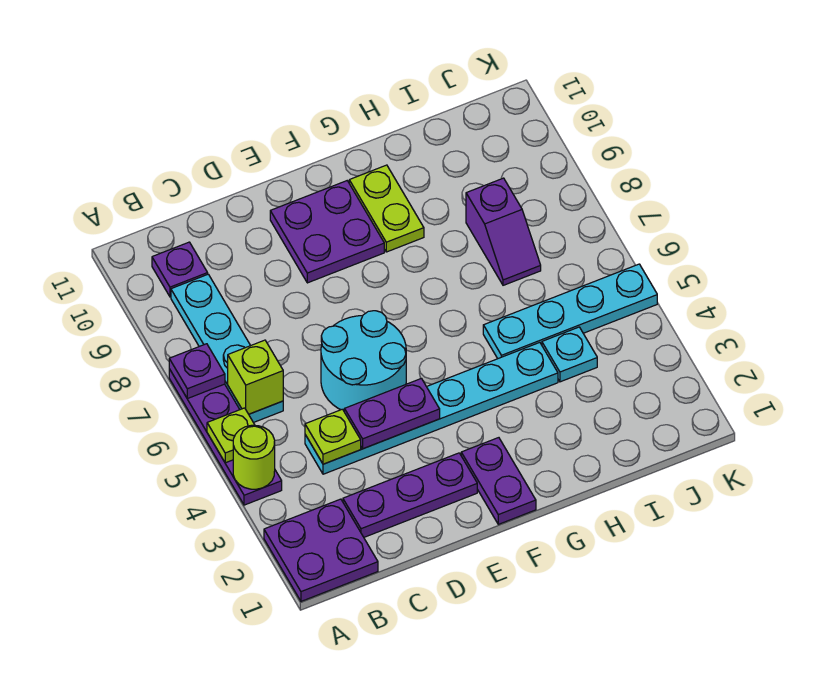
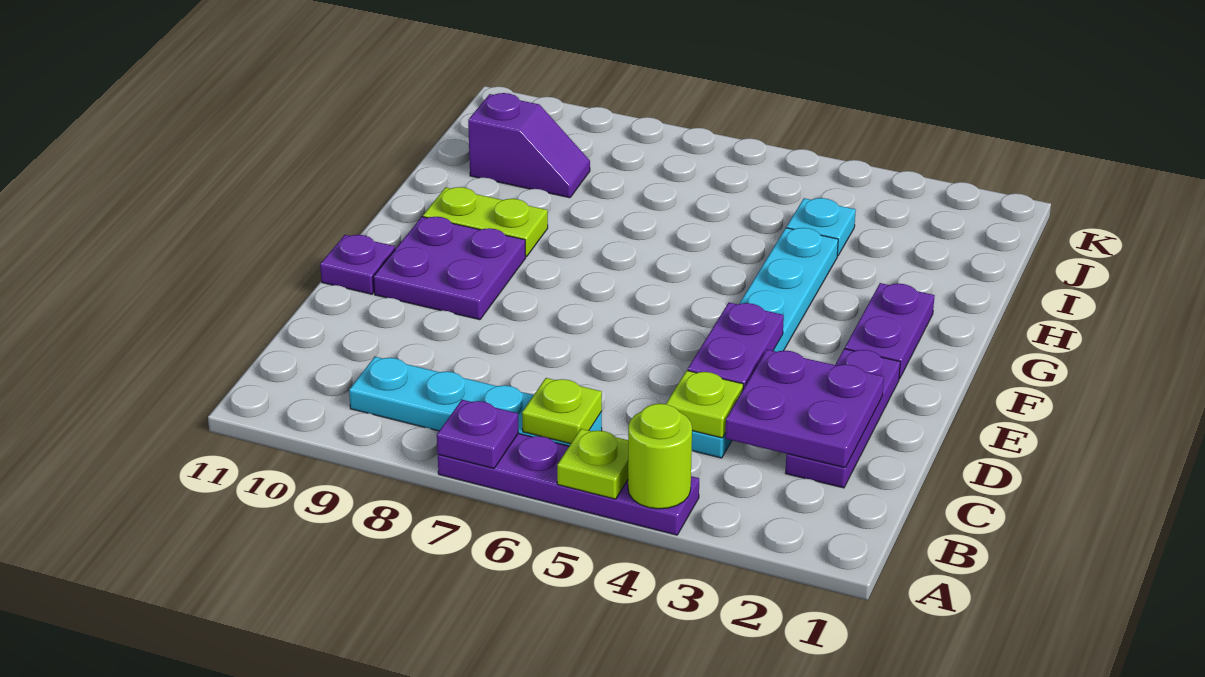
purple 2x2 plate [264,499,378,601] -> purple 2x2 plate moved to [725,350,884,468]
lime 1x1 brick [228,340,283,414] -> lime 1x1 plate [522,378,602,444]
purple 1x1 plate [152,242,208,297] -> purple 1x1 plate moved to [320,235,395,294]
cyan 2x2 round brick [321,311,406,411] -> none
purple 1x2 plate [461,438,536,524] -> purple 1x2 plate turned to [845,283,935,379]
cyan 1x4 plate [483,264,657,359] -> none
purple 1x2 slope [466,178,541,285] -> purple 1x2 slope moved to [468,93,590,198]

